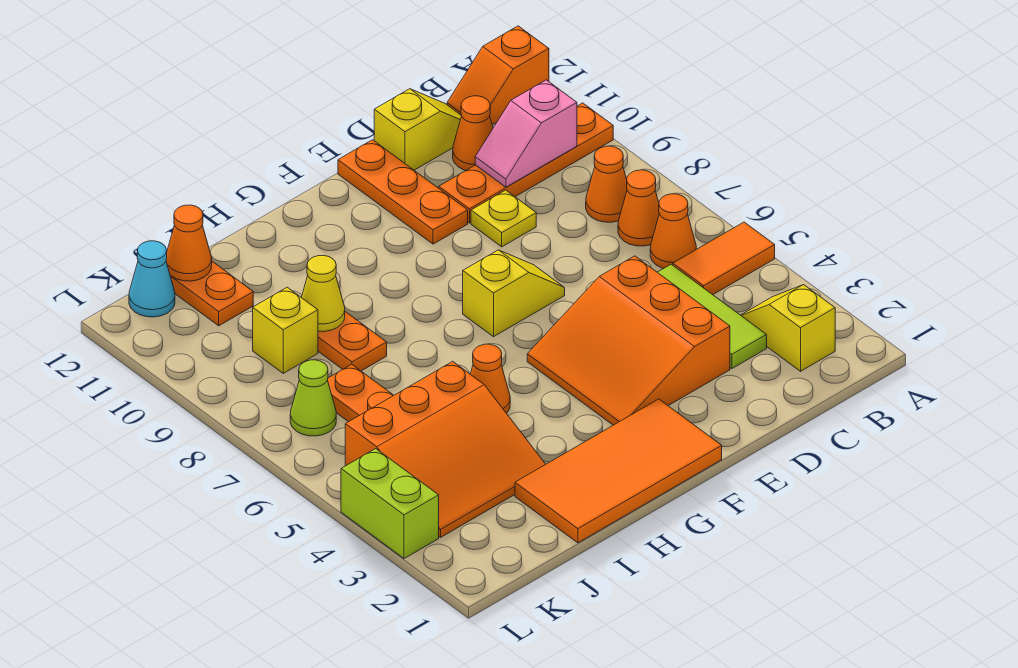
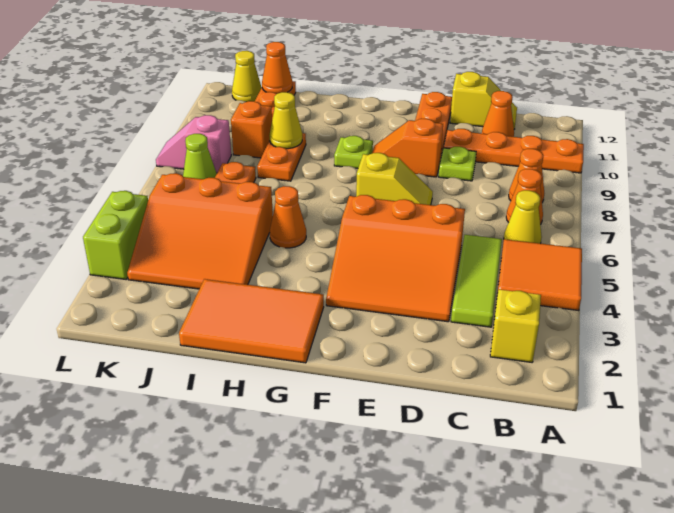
orange 1x2 tile [673,222,775,295] -> orange 2x2 tile [497,239,582,311]
orange 1x2 slope [447,26,549,125] -> orange 1x2 slope moved to [372,119,443,177]
orange 1x1 cone [650,194,696,268] -> yellow 1x1 cone [504,190,542,243]
pink 1x2 slope [475,80,577,187] -> pink 1x2 slope moved to [156,115,231,173]
orange 3x3 slope [527,256,730,425] -> orange 3x3 slope turned to [326,195,465,322]
yellow 1x1 plate [471,190,536,247] -> lime 1x1 plate [439,147,476,181]
orange 2x4 tile [515,399,722,543] -> orange 2x3 tile [179,279,324,363]
none -> lime 1x1 plate [334,136,373,168]
yellow 1x1 brick [253,287,318,373] -> orange 1x1 brick [231,101,272,158]
cyan 1x1 cone [129,241,175,317] -> yellow 1x1 cone [232,51,262,102]

